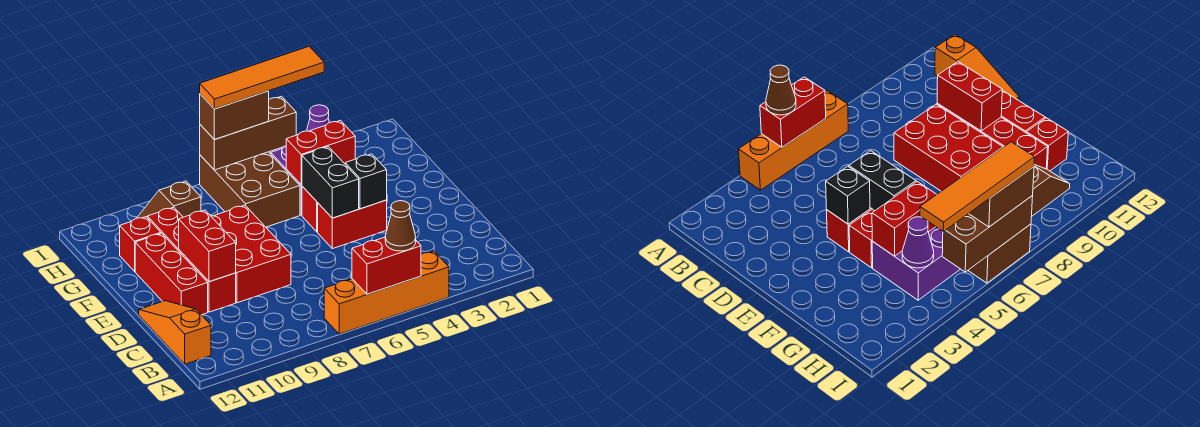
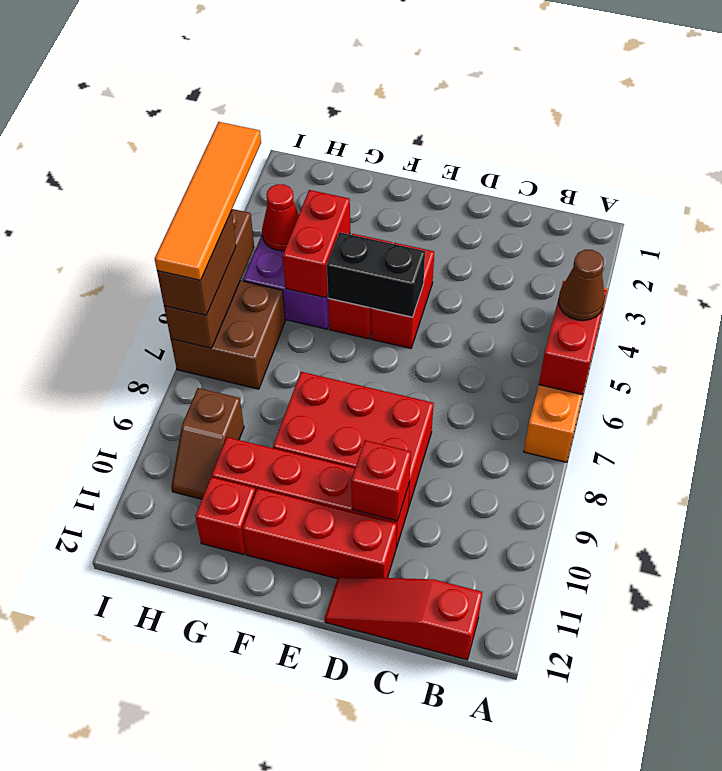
orange 1x3 slope [139,301,211,364] -> red 1x3 slope [325,576,482,660]
red 1x2 brick [179,210,236,282] -> red 1x1 brick [351,440,411,521]
black 1x1 brick [345,154,387,209] -> none
brown 2x3 brick [200,152,300,227] -> brown 2x2 brick [171,281,285,389]
purple 1x1 cone [307,105,330,131] -> red 1x1 cone [262,184,299,251]

